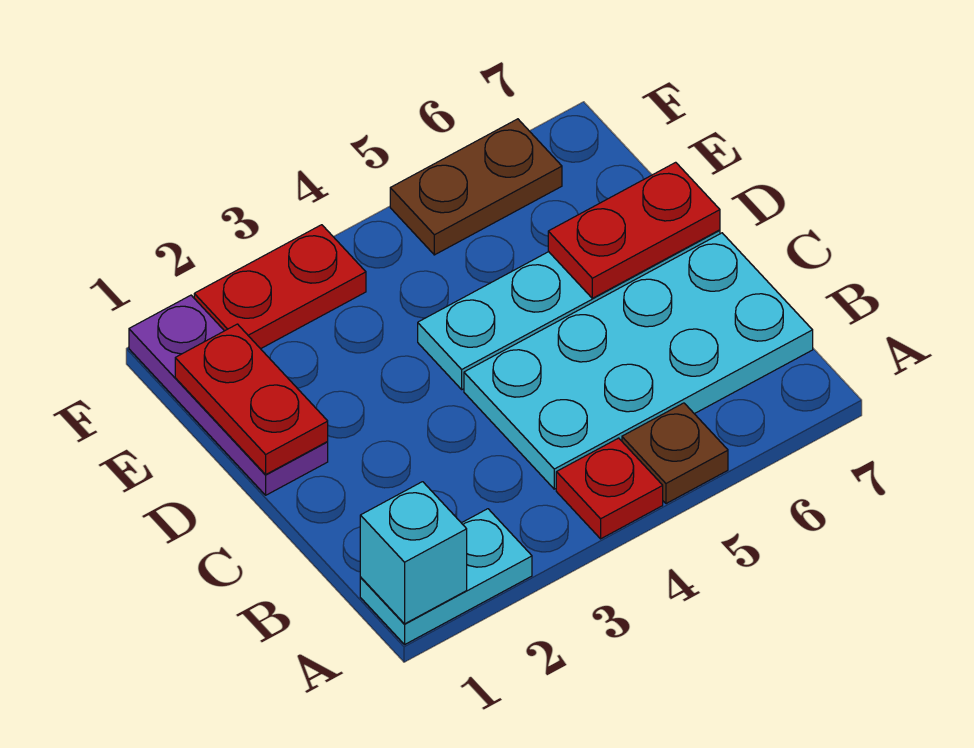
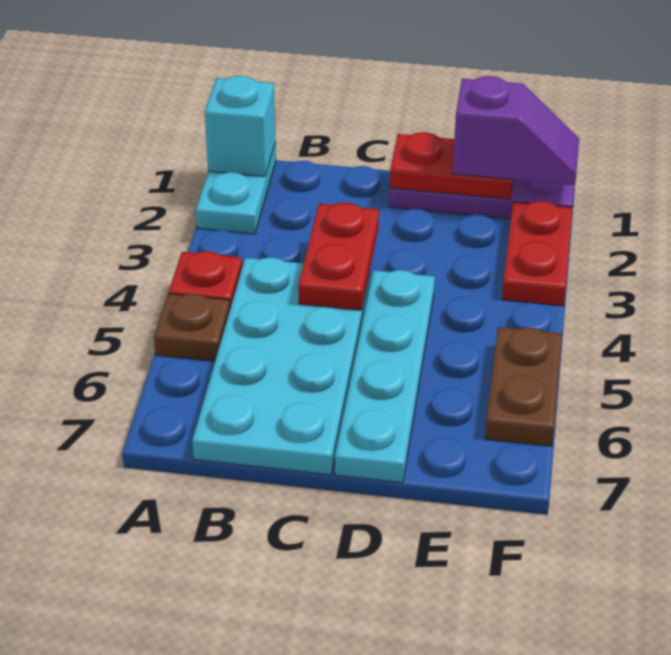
red 1x2 plate [548,162,720,298] -> red 1x2 plate moved to [298,203,379,310]
none -> purple 1x2 slope [453,76,579,185]

